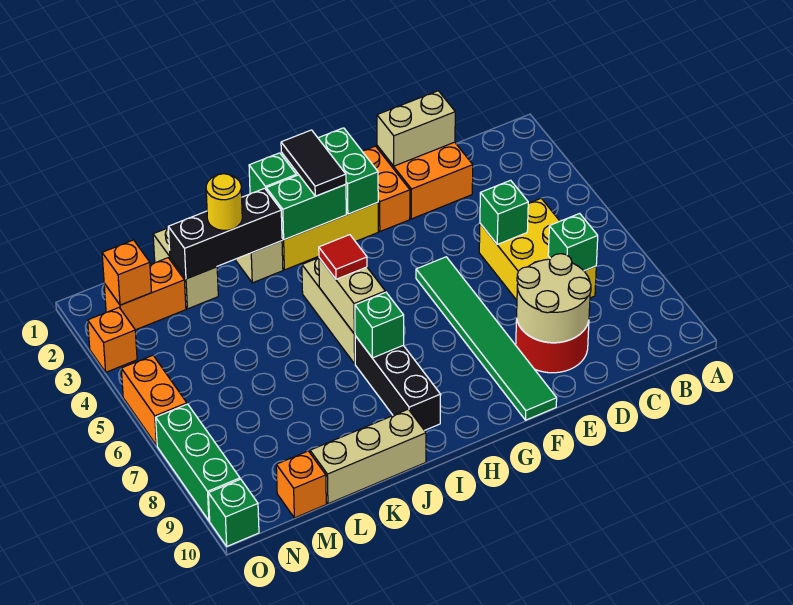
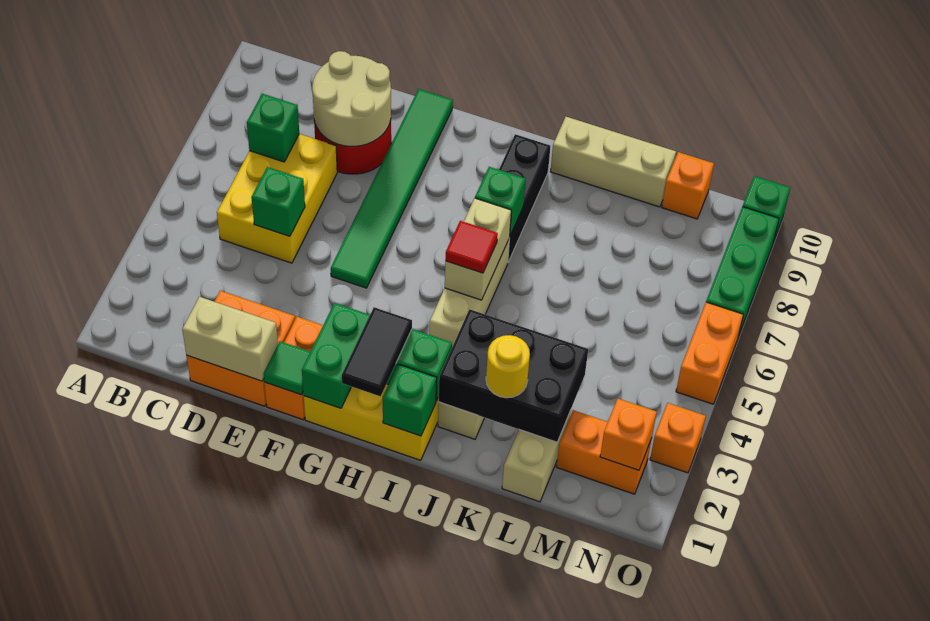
none -> green 1x1 tile [264,341,310,395]
black 1x3 brick [168,188,282,279] -> black 2x3 brick [438,309,588,442]

